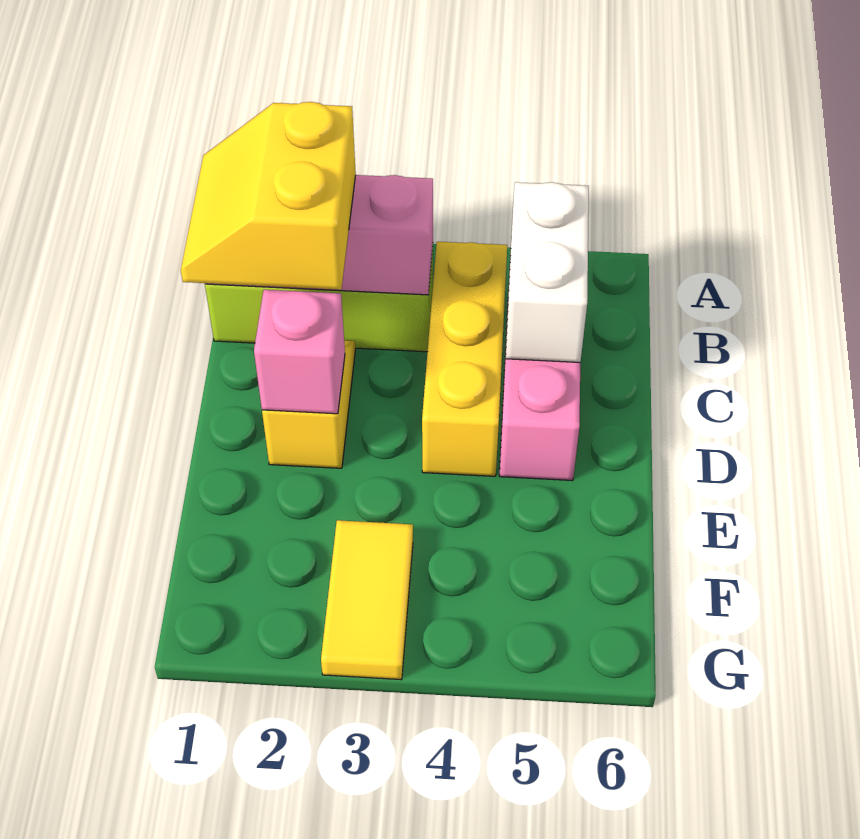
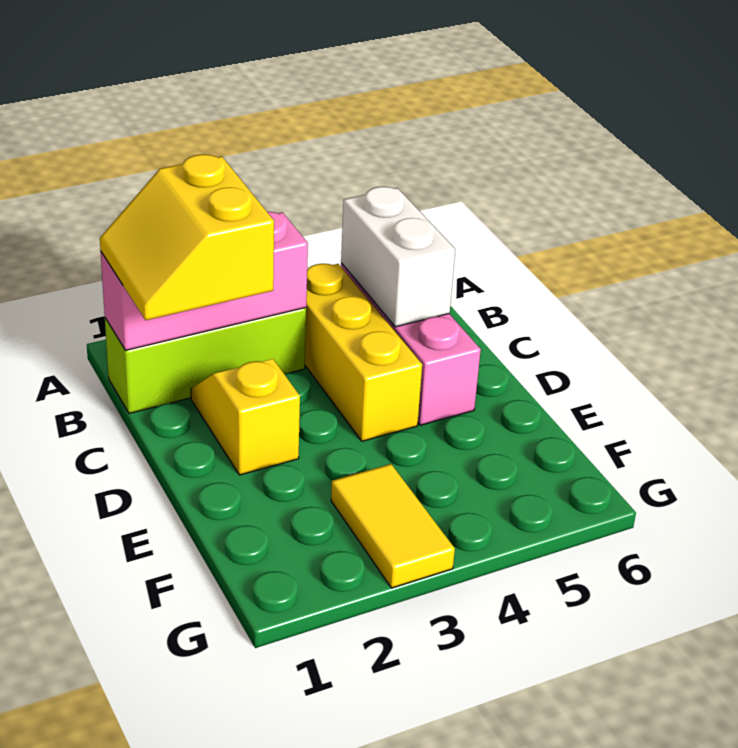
pink 1x1 brick [254,290,345,414] -> none

